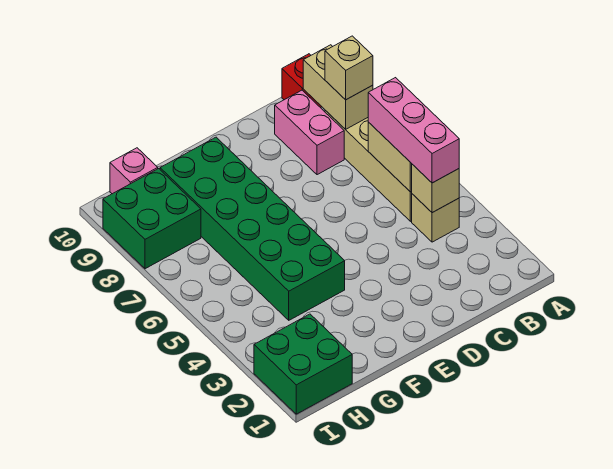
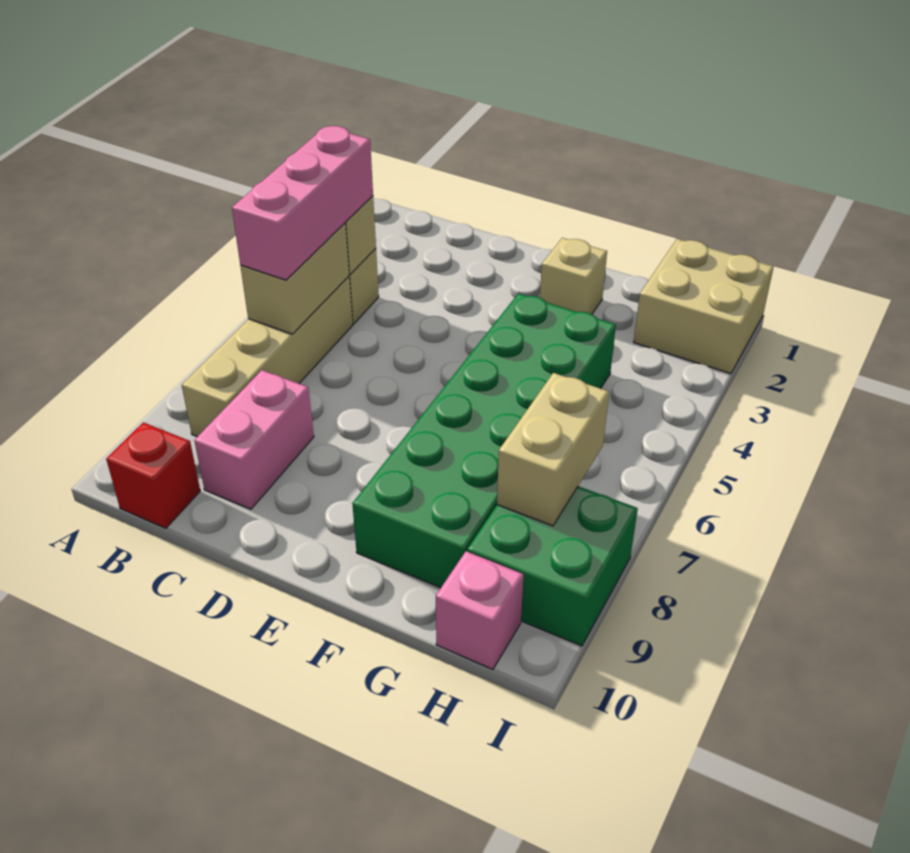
tan 1x2 brick [303,45,373,129] -> tan 1x2 brick moved to [497,373,609,526]
tan 1x1 brick [325,36,373,100] -> tan 1x1 brick moved to [540,238,607,314]
green 2x2 brick [254,314,352,414] -> tan 2x2 brick [634,239,773,374]

